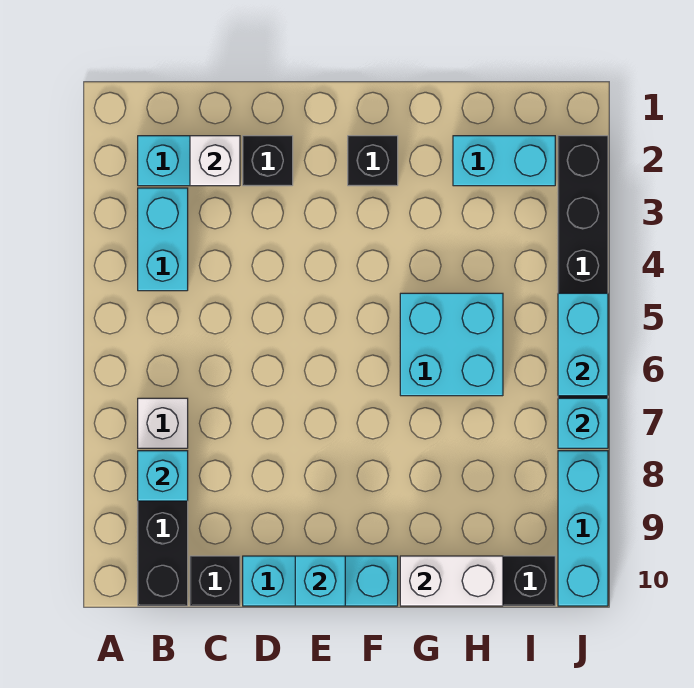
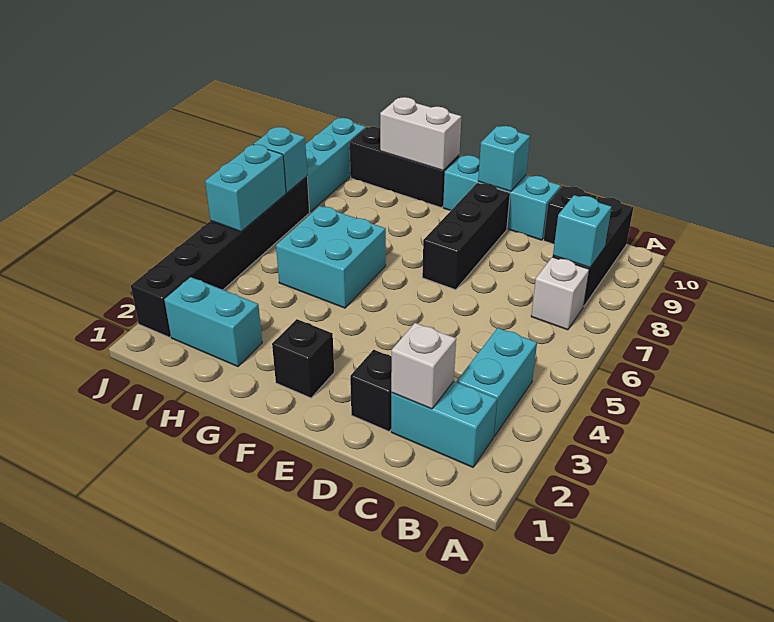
none -> black 1x3 brick [422,183,510,290]

